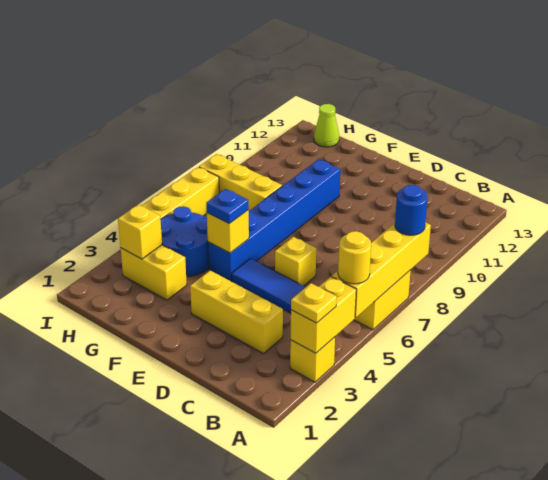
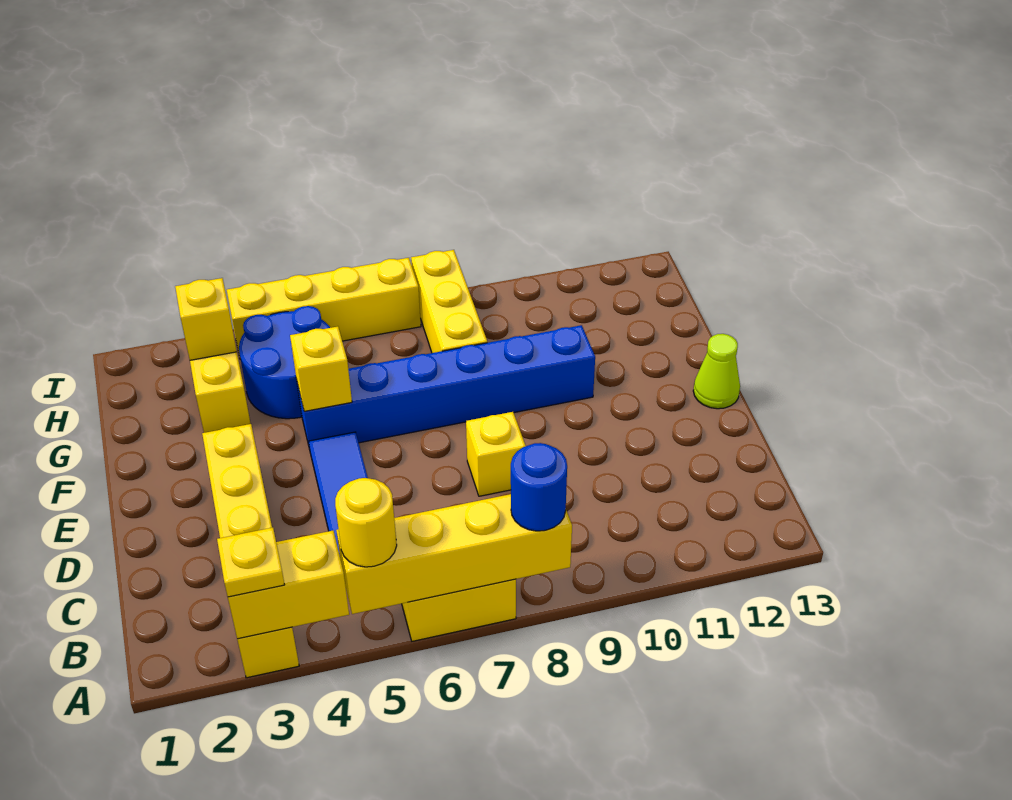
yellow 1x1 brick [275,237,316,286] -> yellow 1x1 brick moved to [466,412,526,496]
blue 1x1 plate [206,189,249,224] -> none
lime 1x1 cone [314,104,339,147] -> lime 1x1 cone moved to [693,334,740,409]

